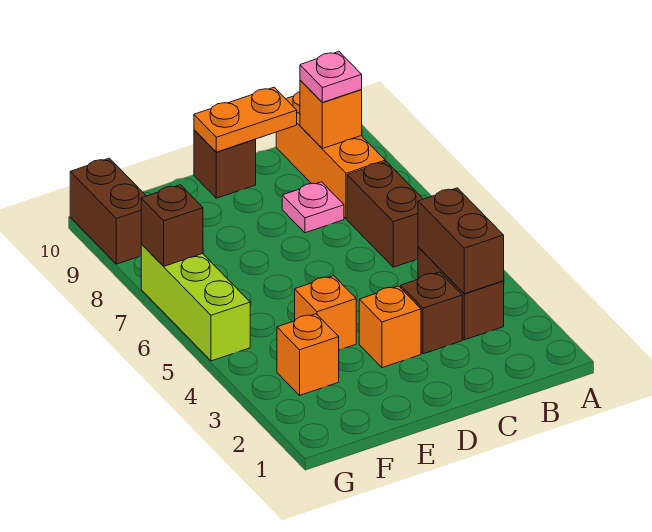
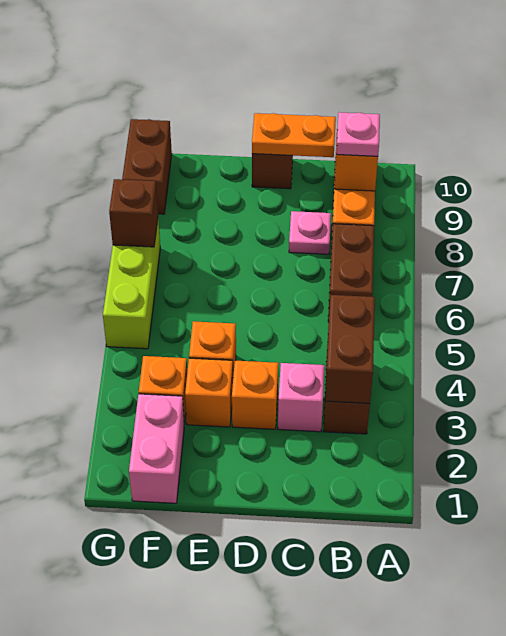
brown 1x1 brick [401,272,462,354] -> pink 1x1 brick [278,363,325,432]
none -> orange 1x1 brick [185,358,233,427]
none -> pink 1x2 brick [129,394,184,503]

